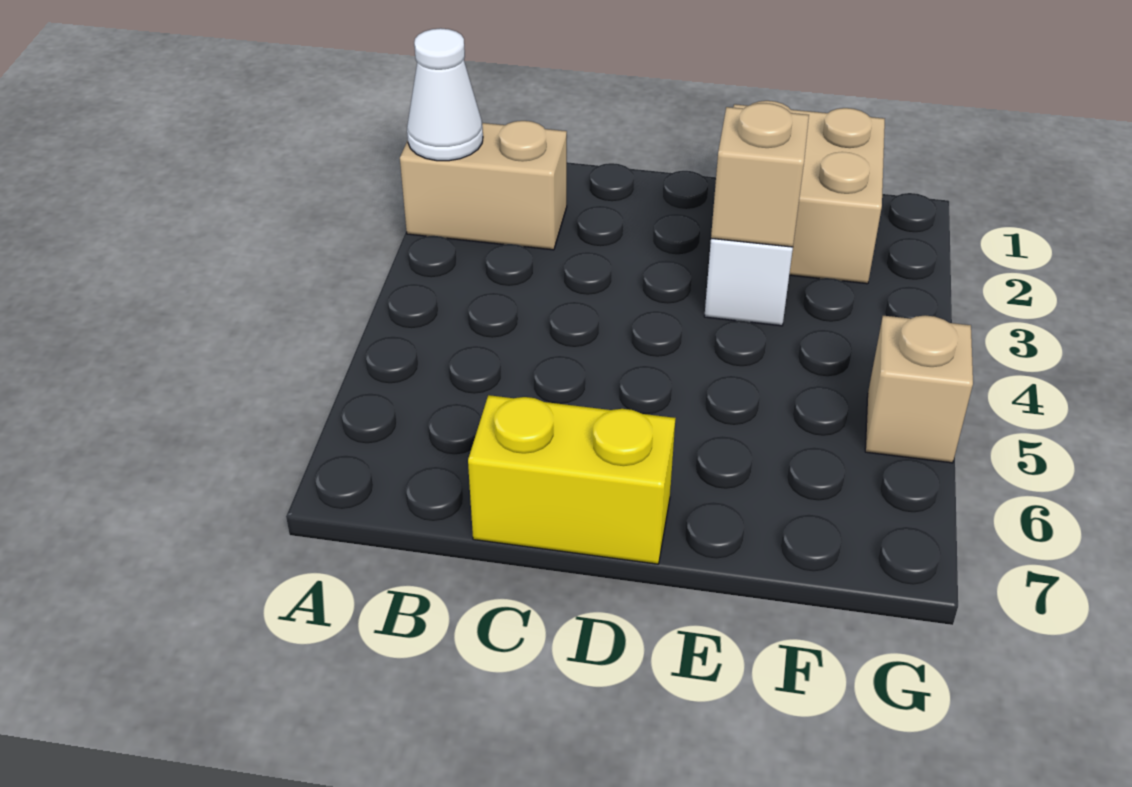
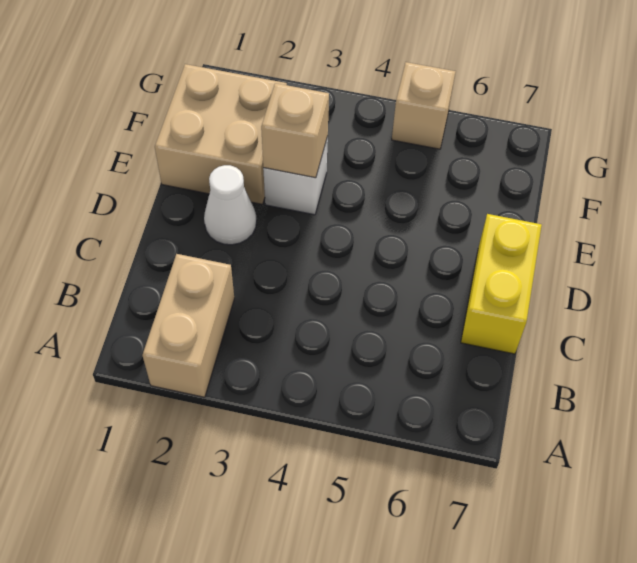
white 1x1 cone [407,28,483,161] -> white 1x1 cone moved to [204,165,256,245]

